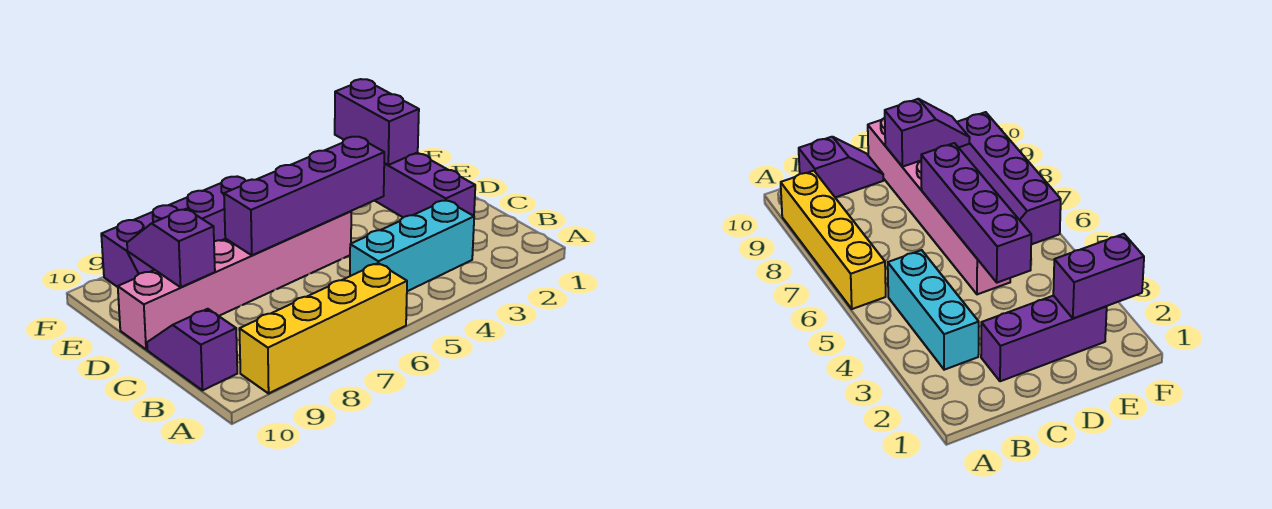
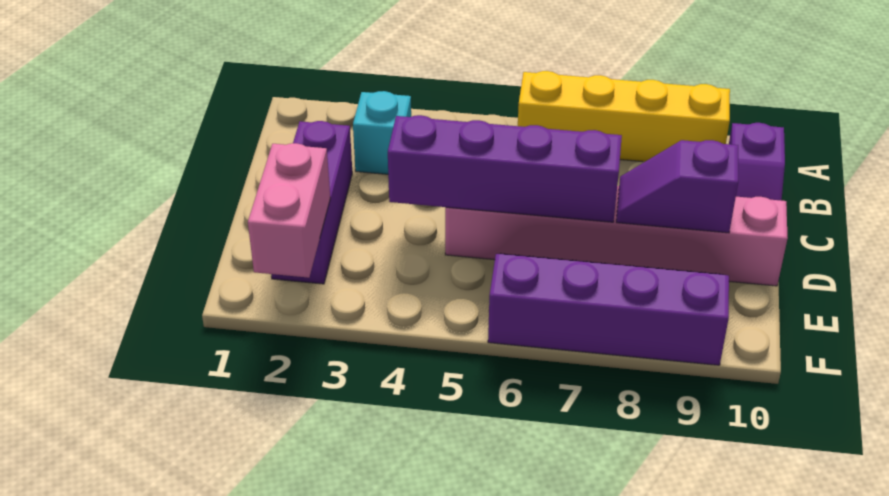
cyan 1x3 brick [350,200,474,291] -> cyan 1x1 brick [353,91,411,174]
purple 1x2 slope [127,209,215,287] -> purple 1x2 slope turned to [616,140,738,233]
purple 1x2 brick [335,79,419,165] -> pink 1x2 brick [248,143,330,278]

